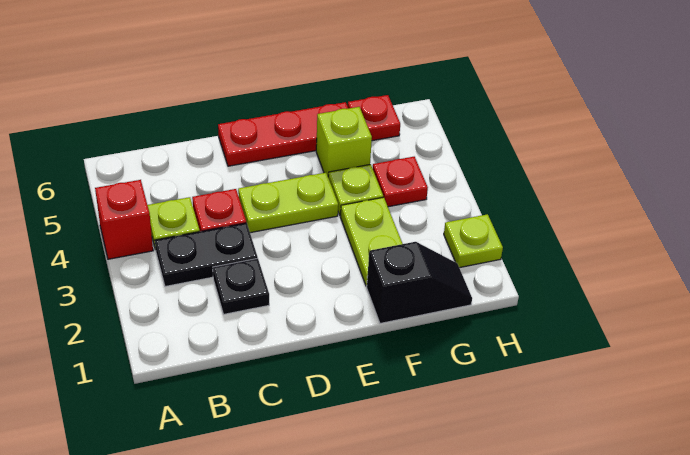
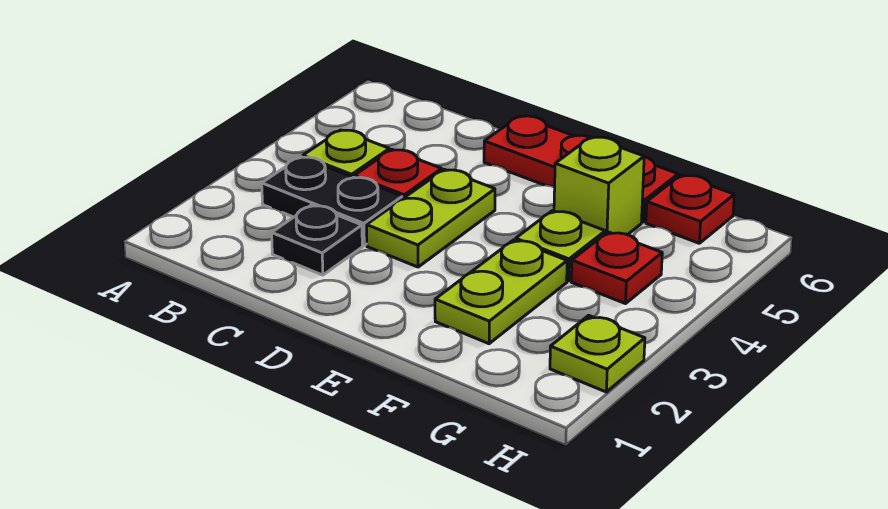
red 1x1 brick [95,180,153,259] -> none
lime 1x2 plate [238,173,338,233] -> lime 1x2 plate turned to [367,169,495,267]
black 1x2 slope [367,242,472,323] -> none

